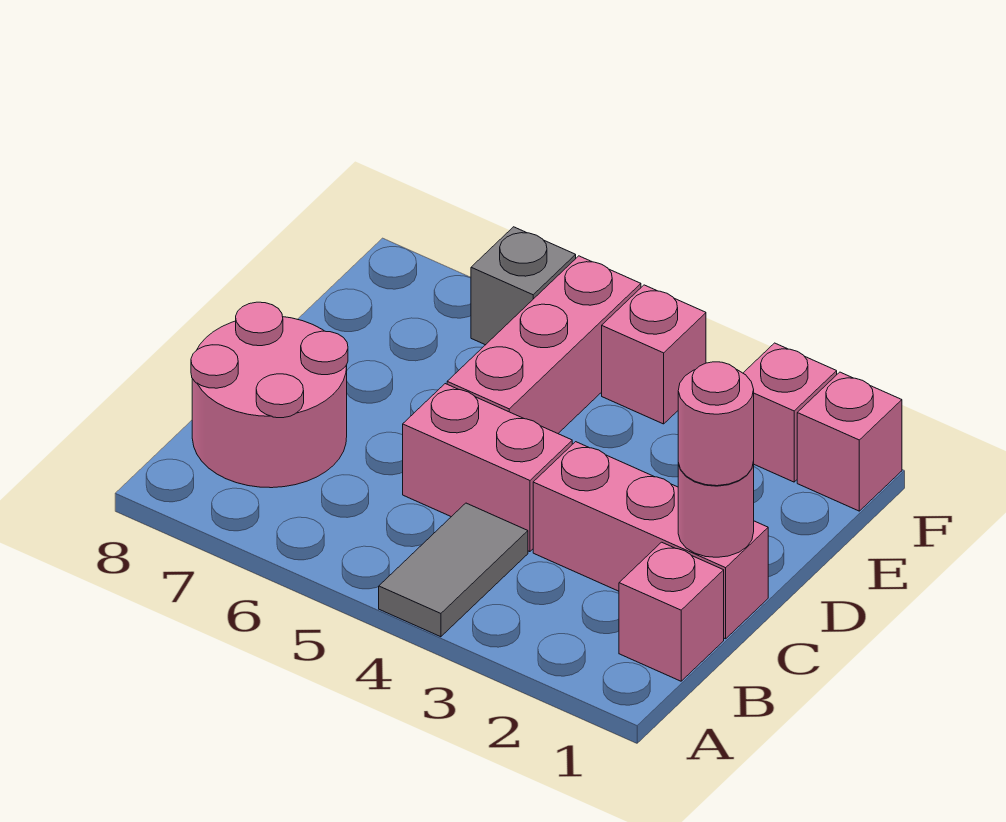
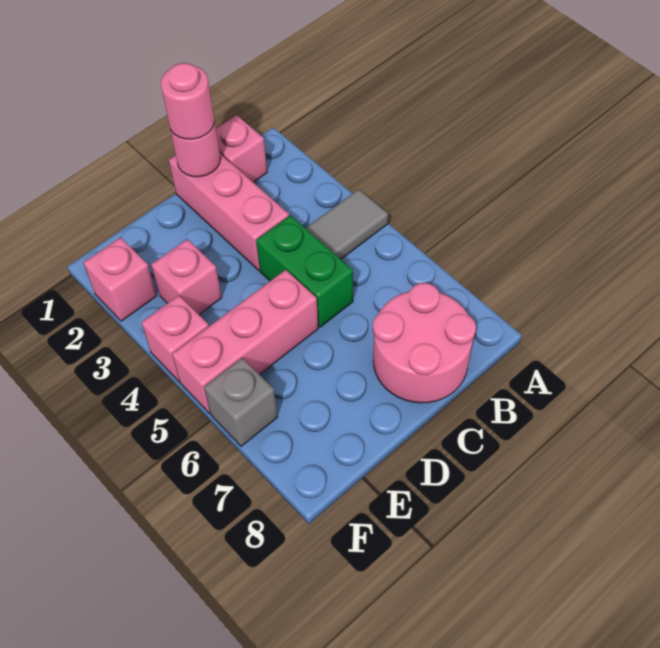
pink 1x2 brick [403,384,572,552] -> green 1x2 brick [256,215,353,327]
pink 1x1 brick [797,372,902,511] -> pink 1x1 brick moved to [151,239,222,314]

